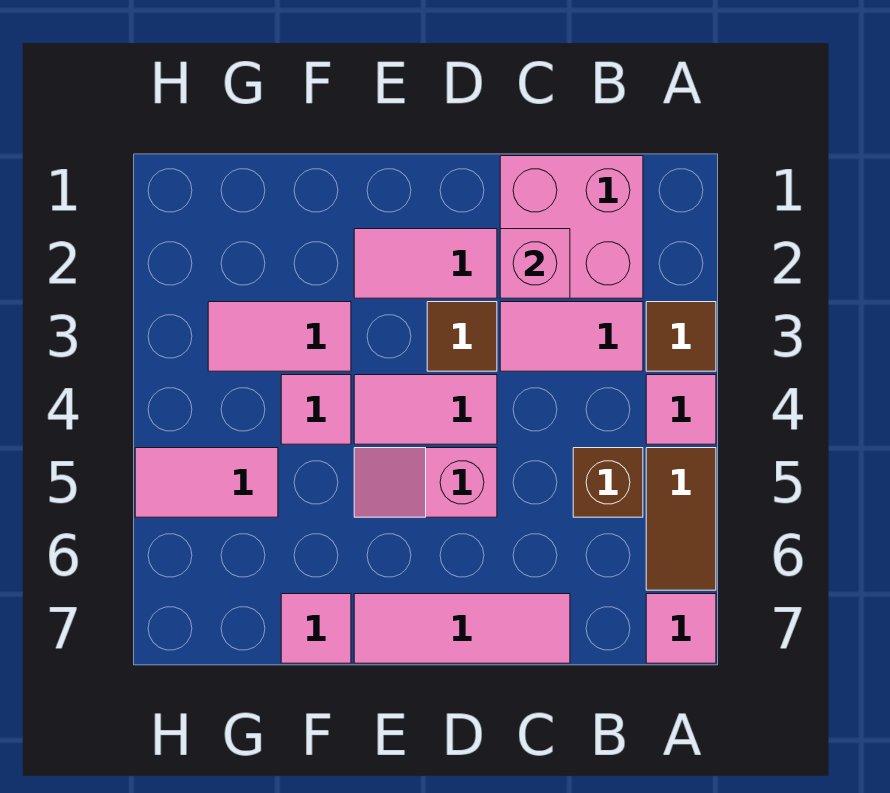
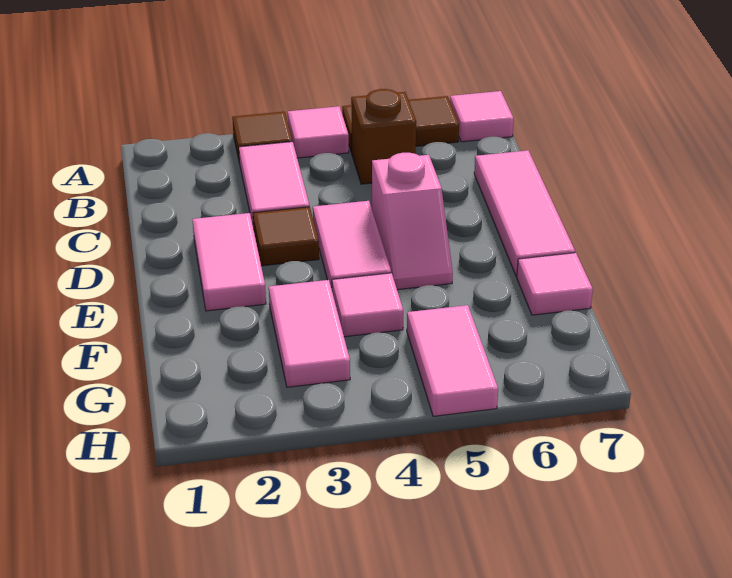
pink 2x2 brick [500,156,643,298] -> none
pink 1x1 brick [500,229,570,298] -> none

